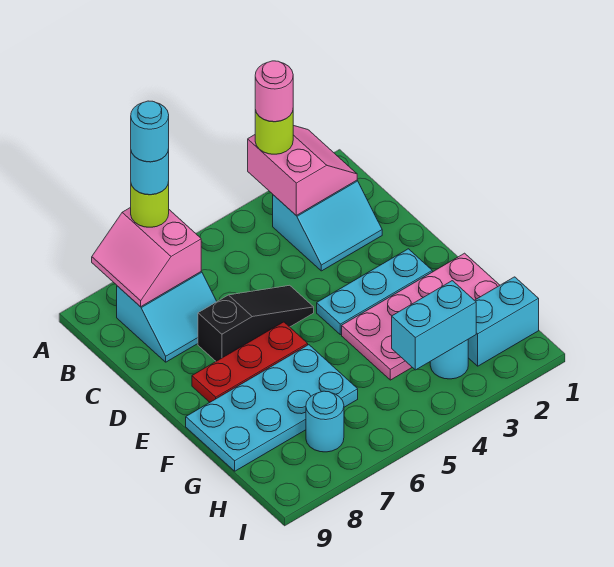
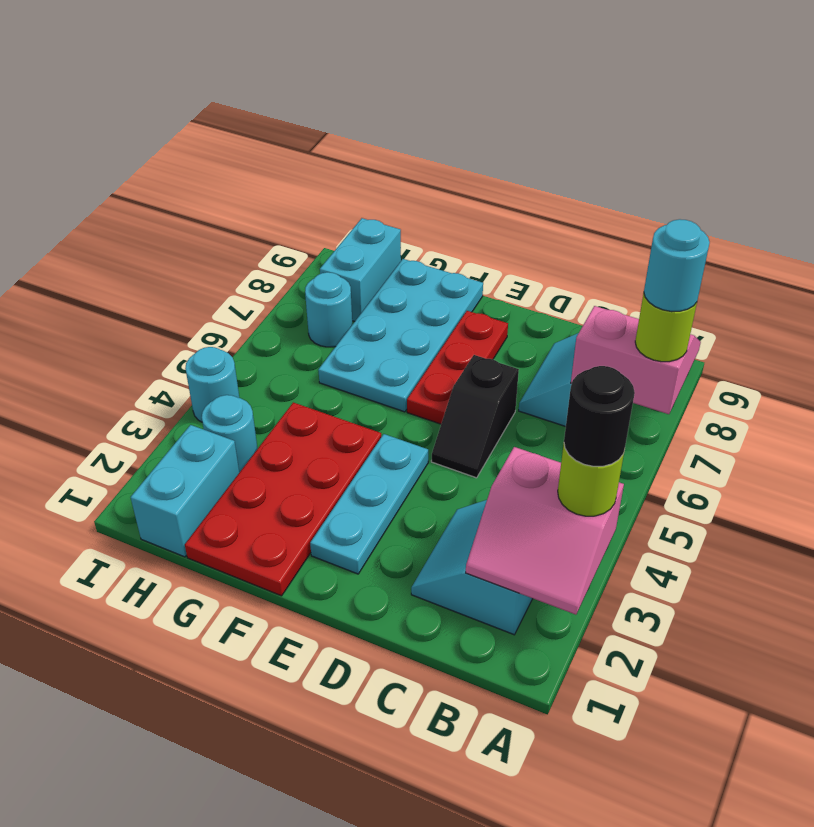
pink 1x1 round brick [255,61,293,122] -> black 1x1 round brick [564,366,635,466]
cyan 1x1 round brick [131,101,169,162] -> cyan 1x1 round brick moved to [185,347,239,422]
black 1x3 slope [198,285,314,361] -> black 1x2 slope [431,355,519,478]
pink 2x4 plate [342,253,500,380] -> red 2x4 plate [185,402,382,596]
cyan 1x2 brick [392,281,476,370] -> cyan 1x2 brick moved to [320,218,401,321]

